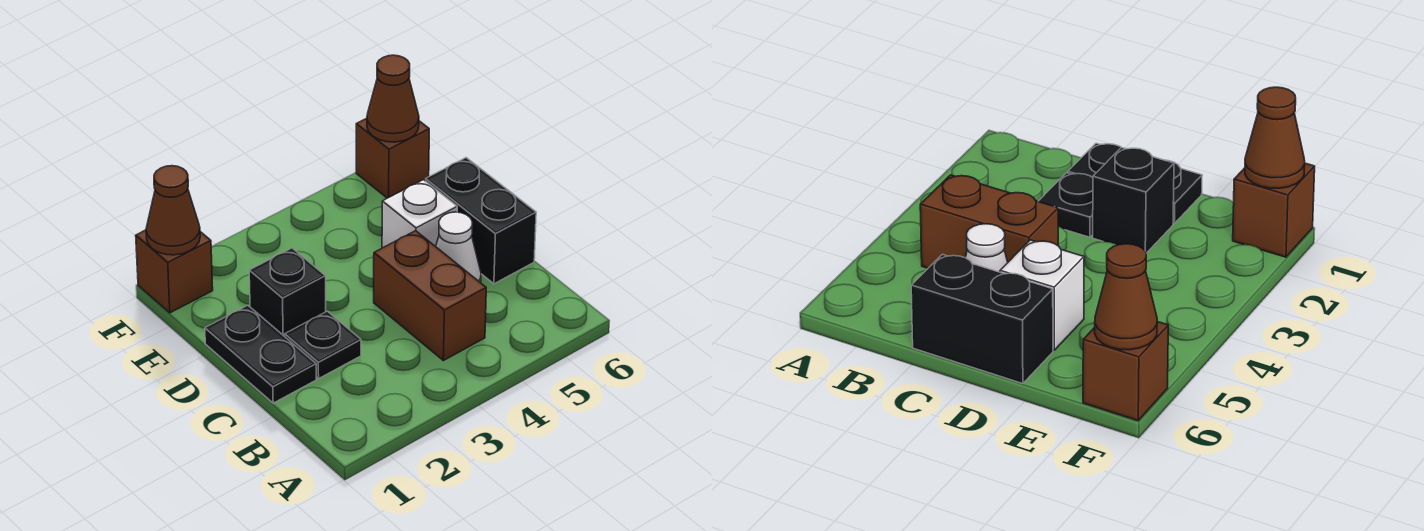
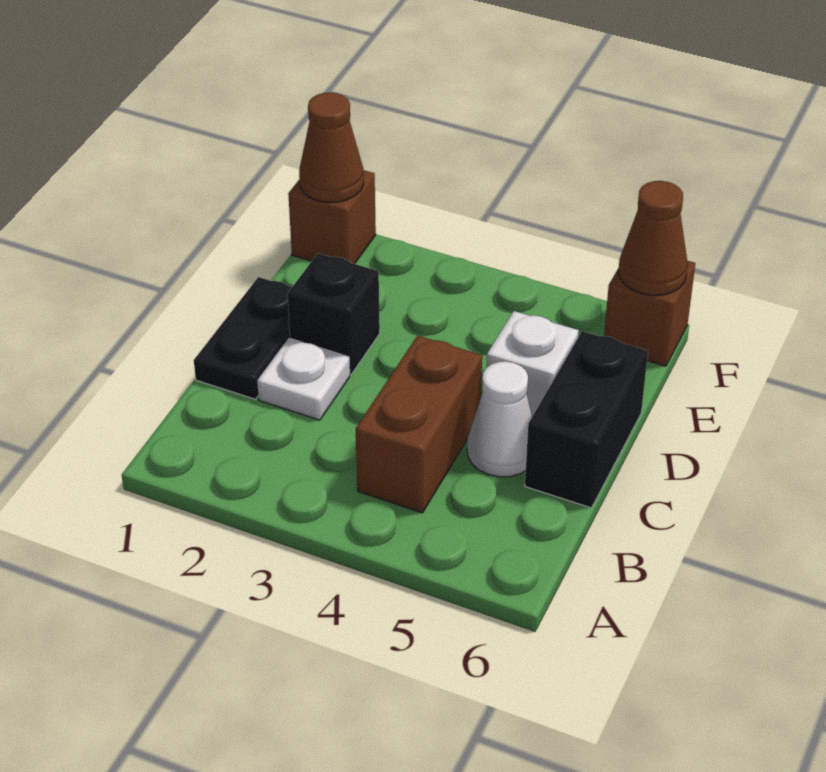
black 1x1 plate [285,311,361,379] -> white 1x1 plate [257,338,350,420]

